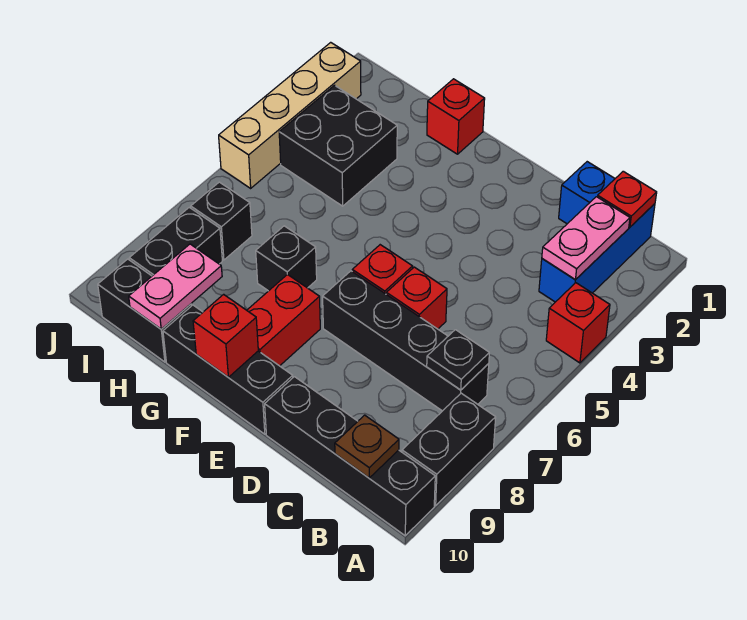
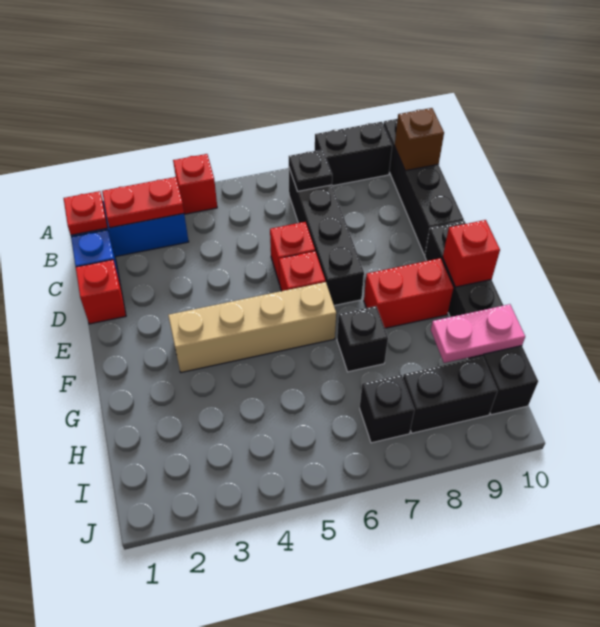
pink 1x2 plate [542,197,630,279] -> red 1x2 plate [102,177,184,228]
brown 1x1 plate [335,415,399,478] -> brown 1x1 brick [395,108,444,171]
red 1x1 brick [427,79,485,154] -> red 1x1 brick moved to [76,260,126,324]
black 2x2 brick [279,85,397,206] -> none
tan 1x4 brick [219,42,361,188] -> tan 1x4 brick moved to [168,282,336,372]

